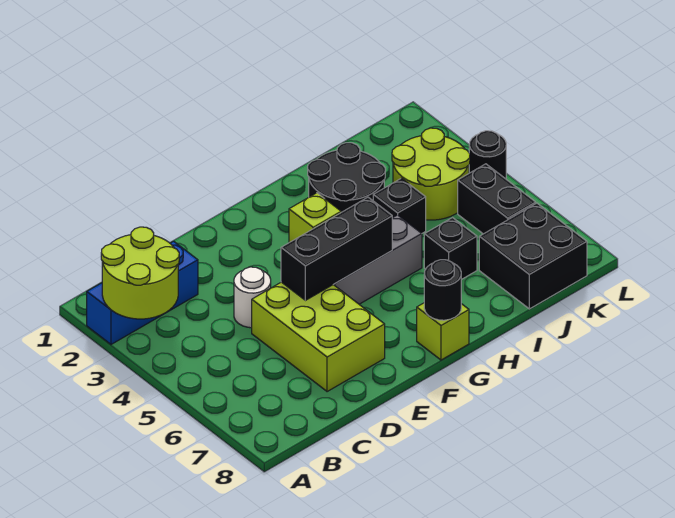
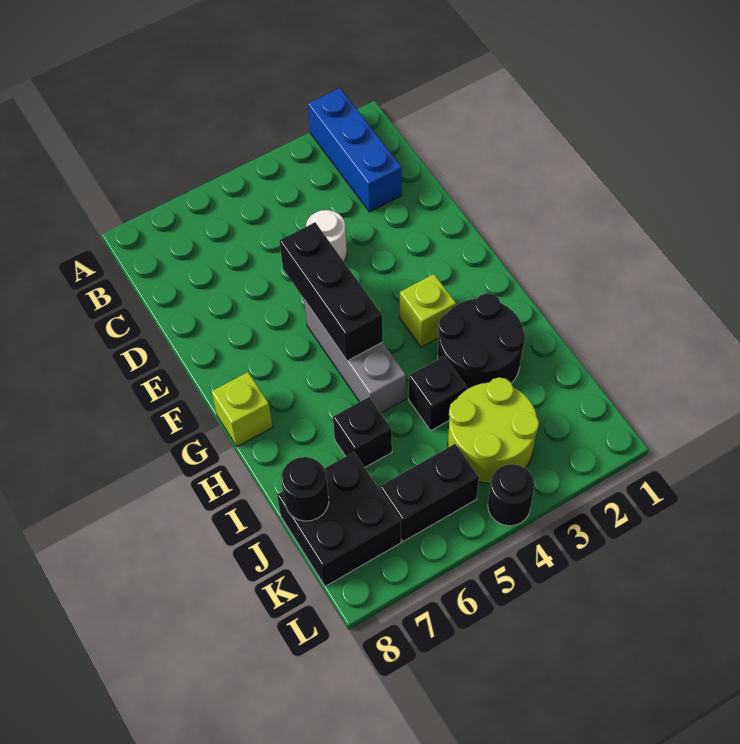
lime 2x2 round brick [101,227,179,319] -> none
lime 2x3 brick [252,282,385,392] -> none
black 1x1 round brick [424,260,461,320] -> black 1x1 round brick moved to [281,457,329,521]

